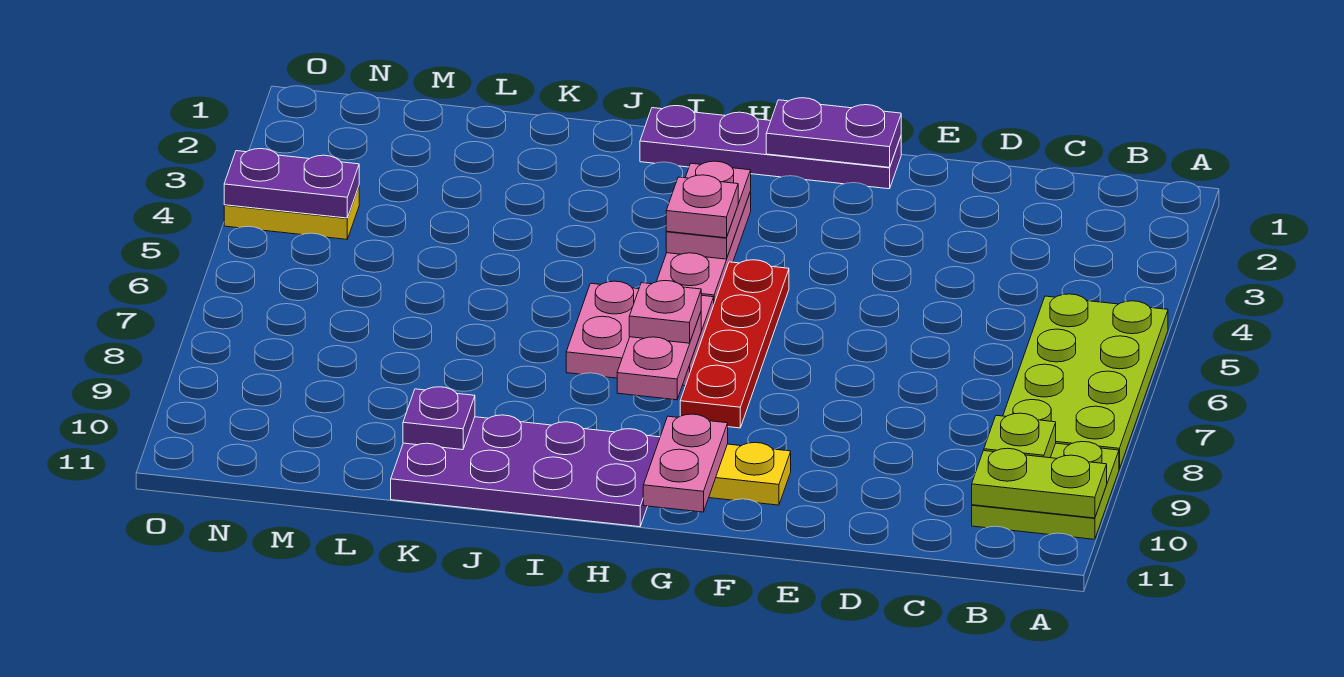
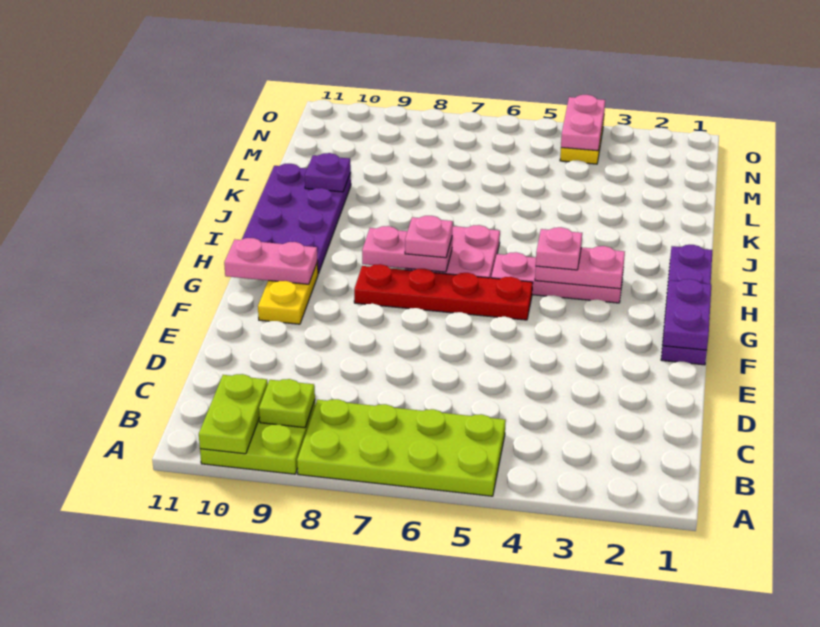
purple 1x2 plate [224,149,359,218] -> pink 1x2 plate [561,95,605,151]

